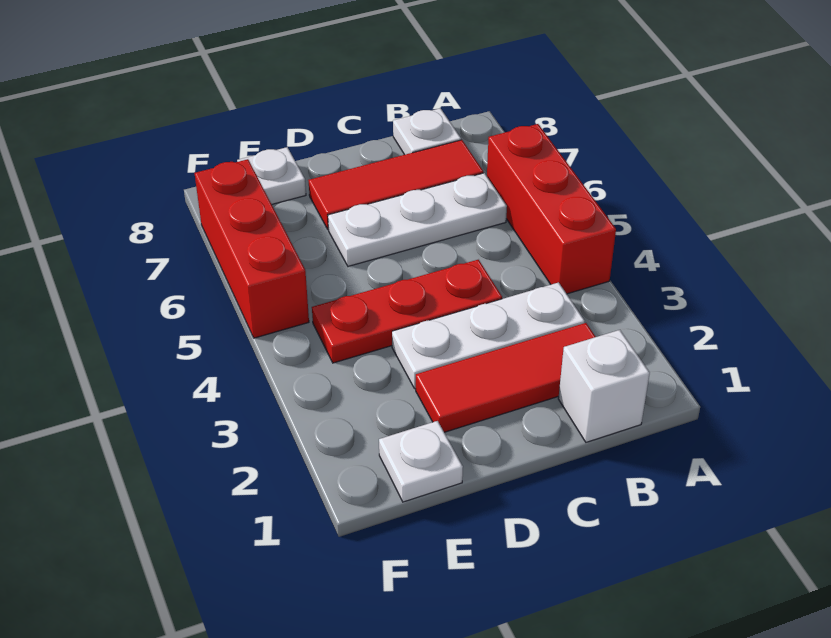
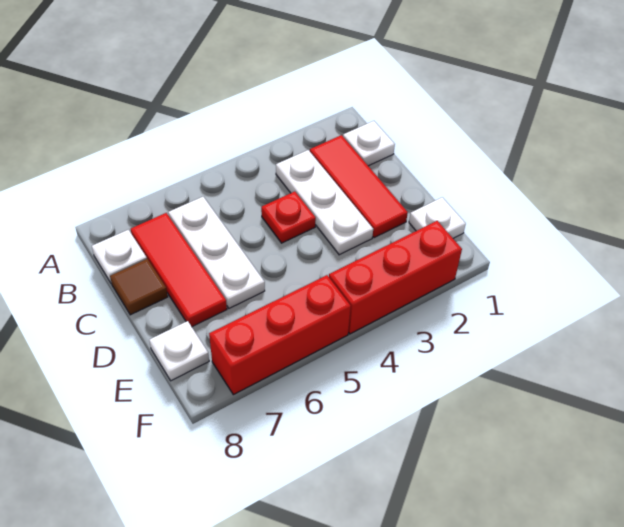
red 1x3 brick [487,124,616,294] -> red 1x3 brick moved to [329,221,462,334]
white 1x1 brick [558,330,650,442] -> white 1x1 plate [343,121,395,166]
red 1x3 plate [312,260,502,363] -> red 1x1 plate [261,191,316,243]
none -> brown 1x1 tile [110,259,168,315]

